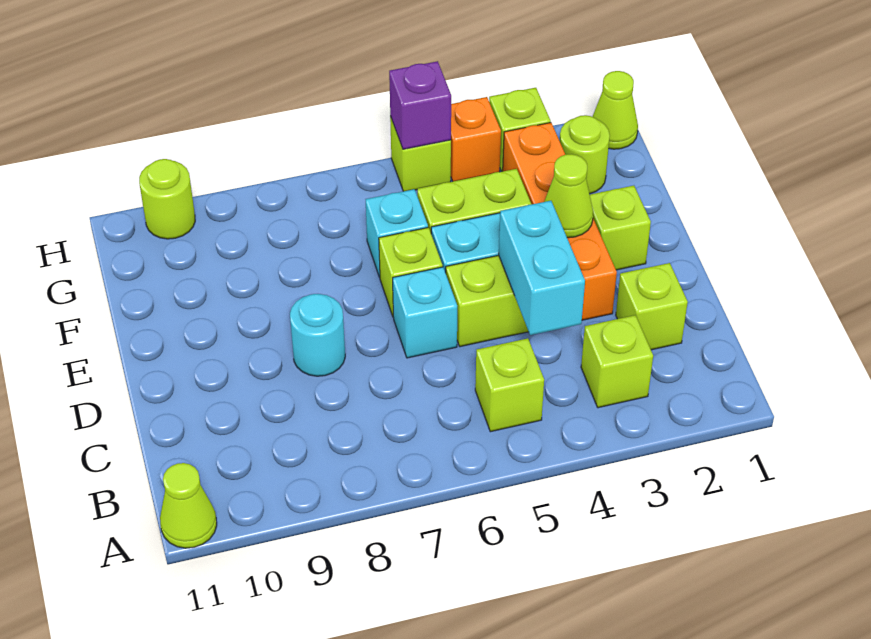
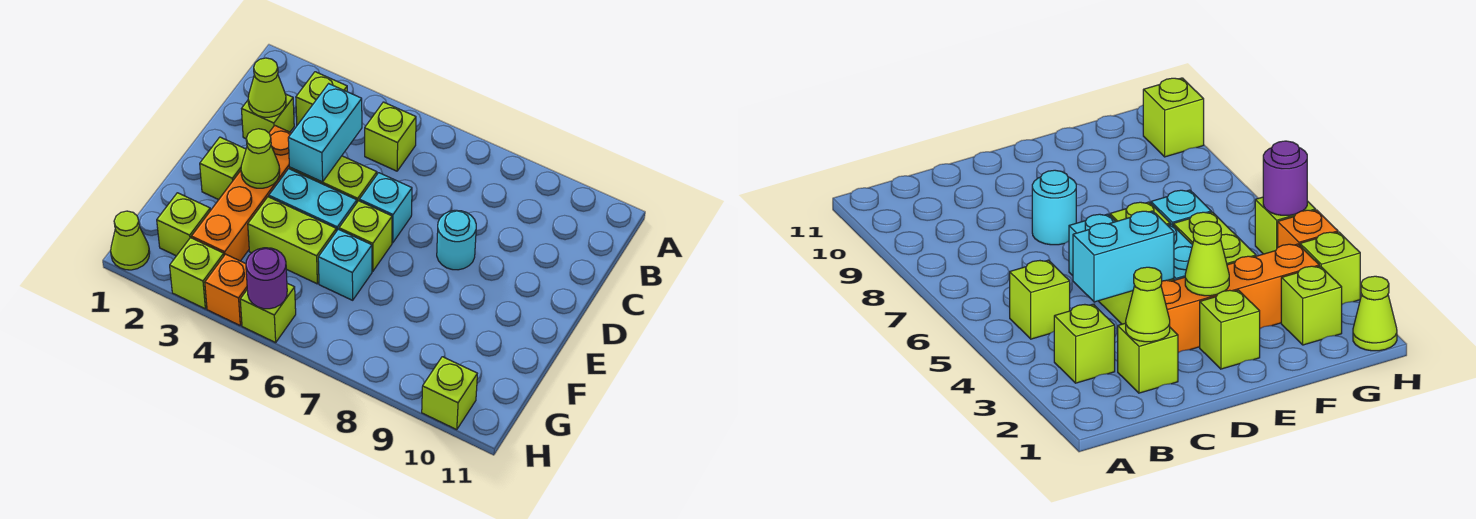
lime 1x1 cone [160,463,217,548] -> lime 1x1 cone moved to [248,58,286,117]
lime 1x1 round brick [560,115,610,194] -> lime 1x1 brick [157,193,210,256]
purple 1x1 brick [389,61,451,149] -> purple 1x1 round brick [246,248,287,309]
lime 1x1 round brick [139,159,195,239] -> lime 1x1 brick [422,357,477,430]

